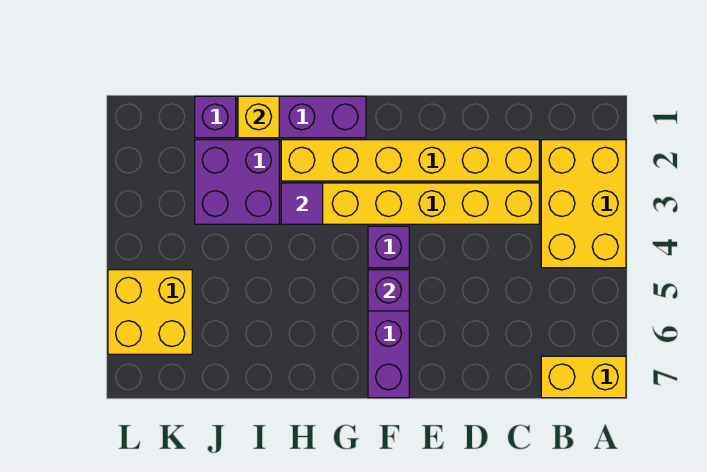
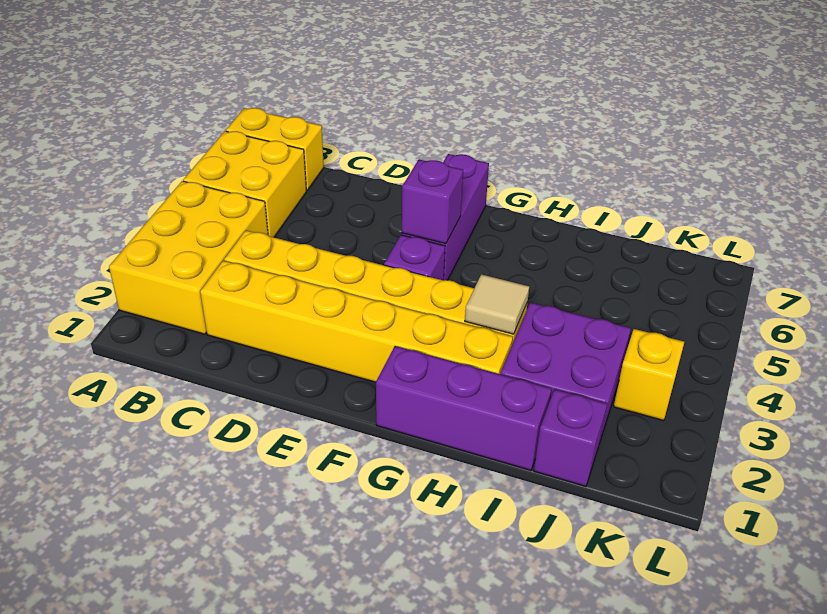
purple 1x1 tile [281,183,323,224] -> tan 1x1 tile [465,274,529,334]
yellow 1x1 brick [238,96,279,138] -> yellow 1x1 brick moved to [614,329,684,421]
yellow 2x2 brick [108,270,192,354] -> yellow 2x2 brick moved to [183,131,306,237]

